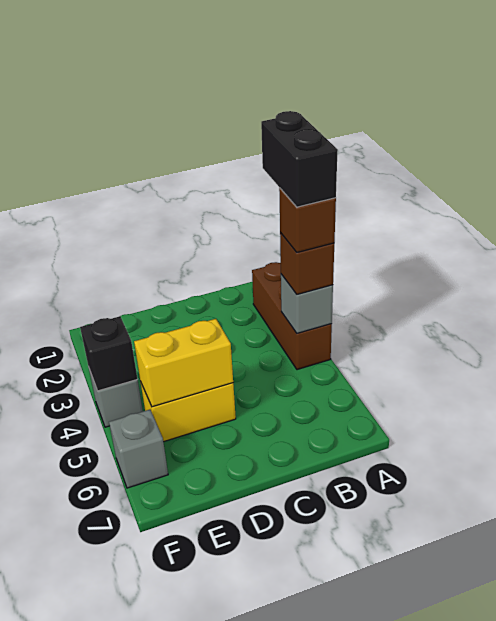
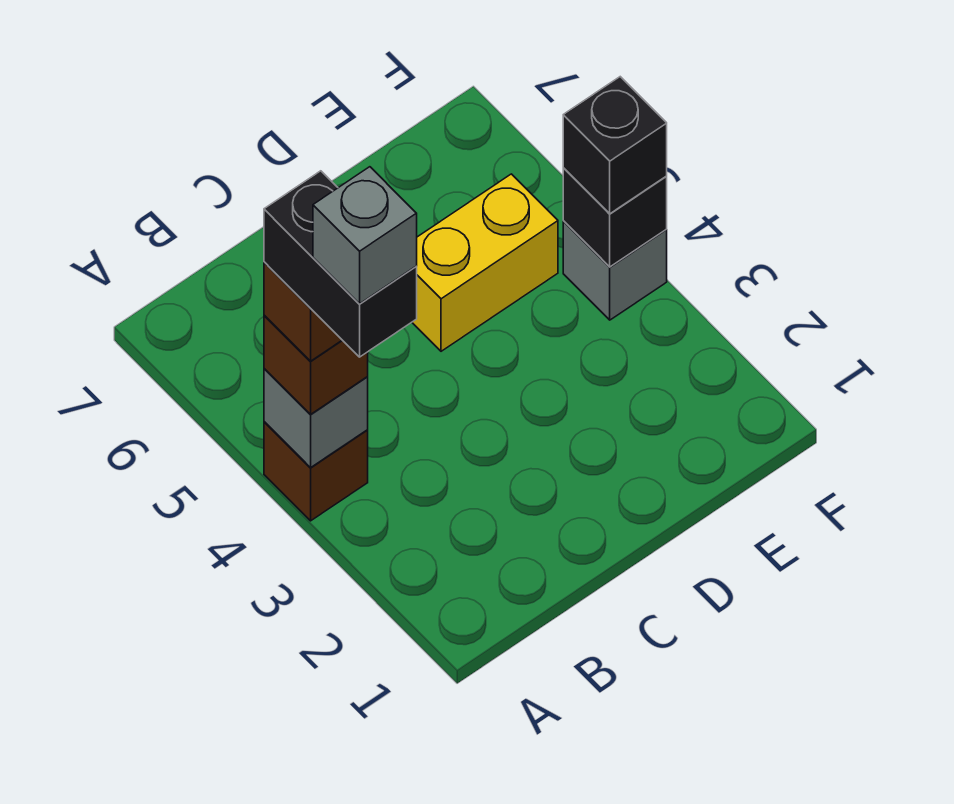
brown 1x3 brick [252,262,332,370] -> brown 1x1 brick [264,422,368,521]
yellow 1x2 brick [134,319,233,407] -> none
none -> black 1x1 brick [563,77,667,214]
grey 1x1 brick [109,410,168,488] -> grey 1x1 brick moved to [313,167,417,304]

